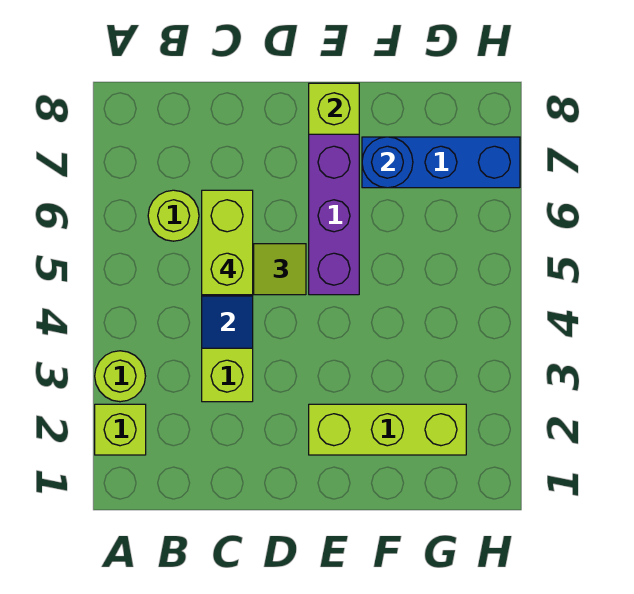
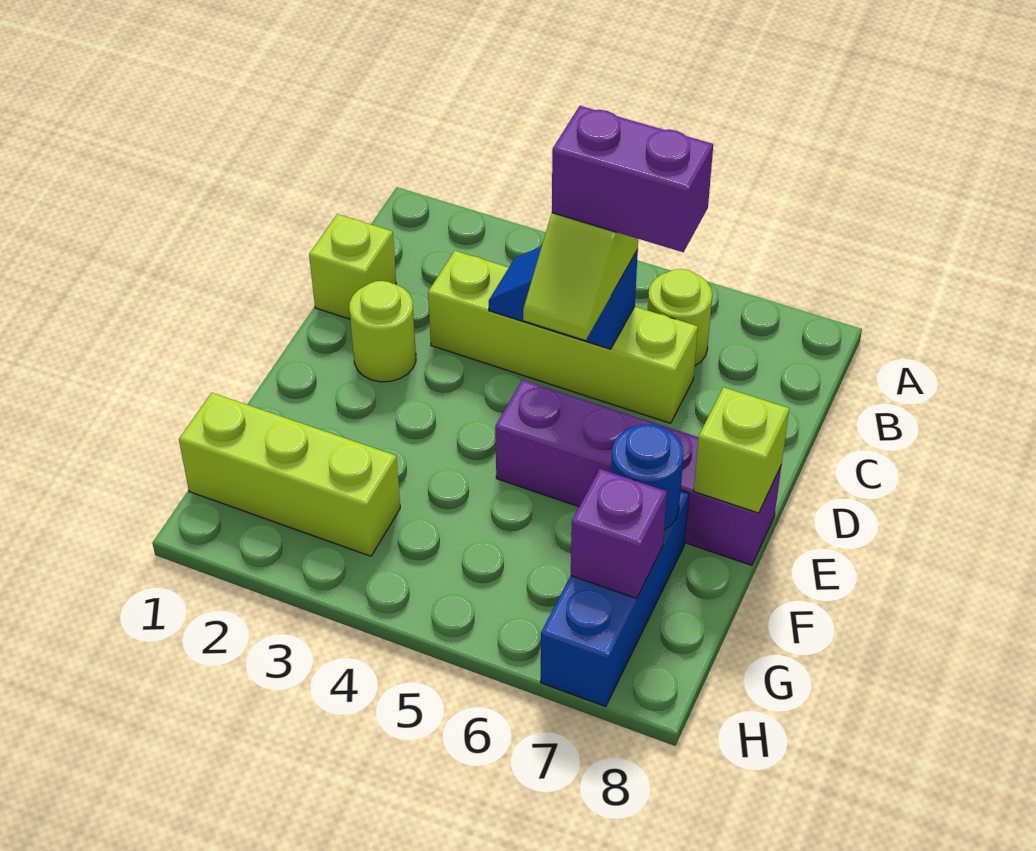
lime 1x1 brick [95,404,146,455] -> lime 1x1 brick moved to [309,214,396,319]
lime 1x1 round brick [95,351,146,402] -> lime 1x1 round brick moved to [349,281,416,382]
lime 1x2 brick [202,190,253,295] -> purple 1x2 brick [552,106,713,252]
lime 1x3 brick [309,404,466,455] -> lime 1x3 brick turned to [179,393,400,556]
none -> purple 1x1 brick [571,469,667,598]

